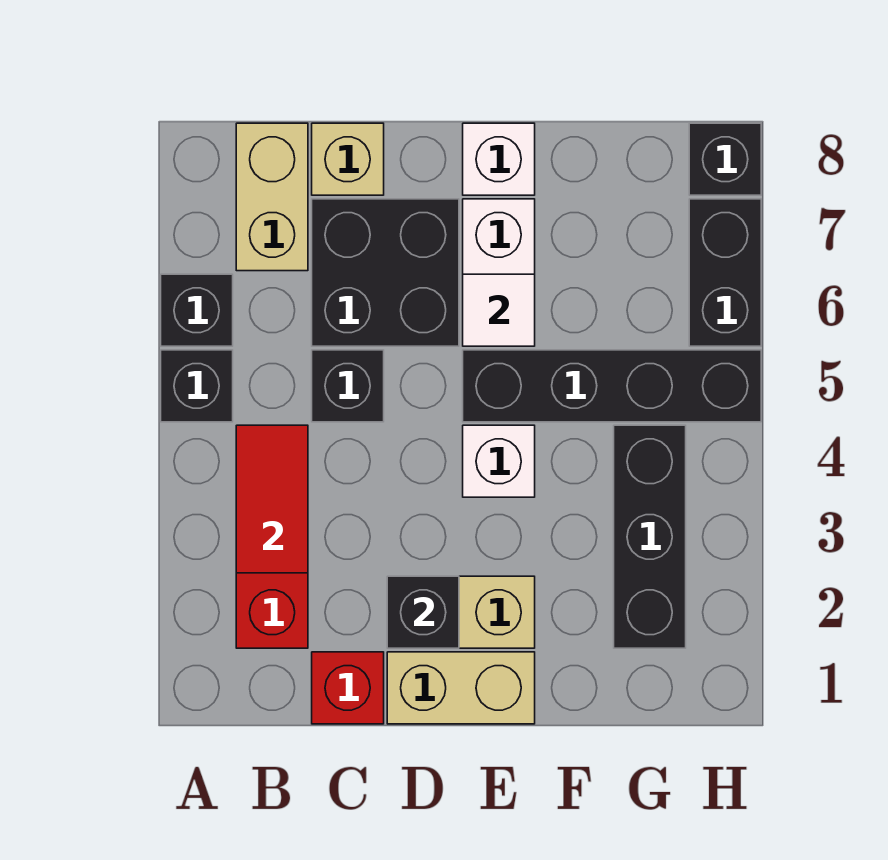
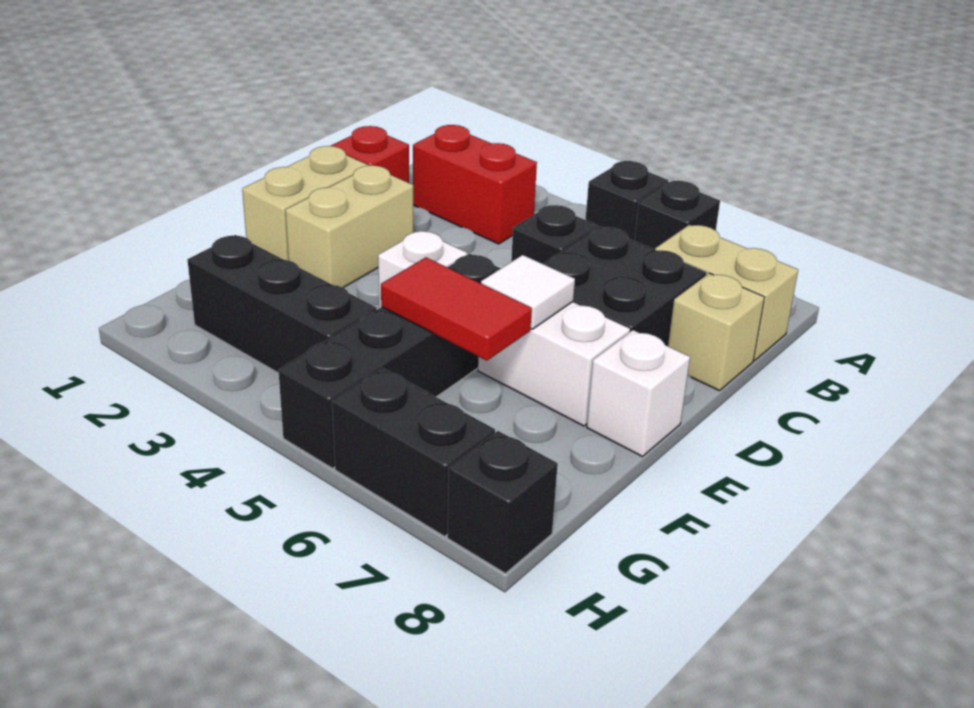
red 1x2 tile [236,425,308,573] -> red 1x2 tile moved to [381,257,532,361]
black 1x1 brick [387,576,459,648] -> none

